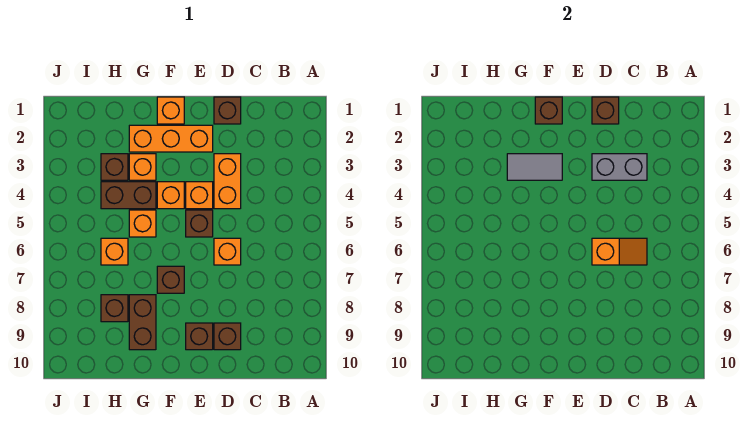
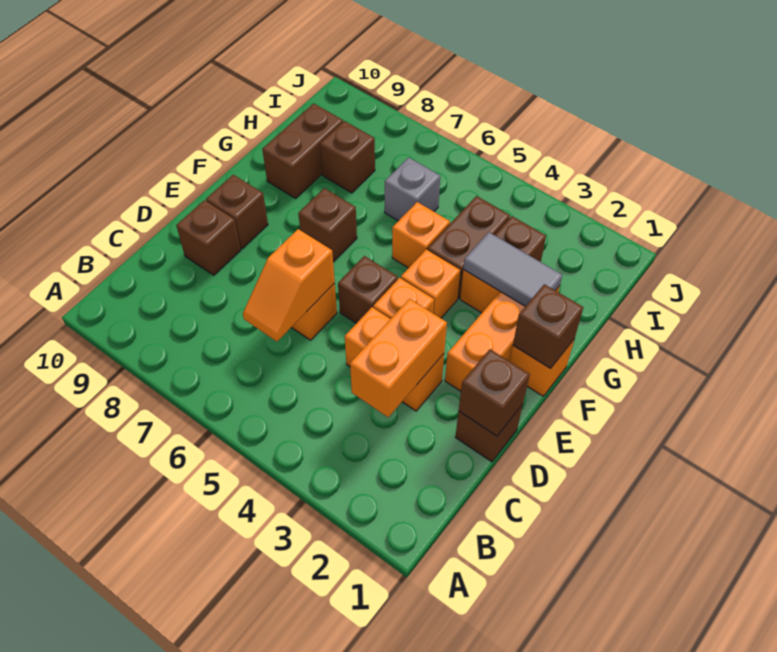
grey 1x2 brick [592,154,647,180] -> orange 1x2 brick [350,299,447,417]
grey 1x2 tile [507,154,562,180] -> grey 1x2 tile turned to [463,232,562,306]
brown 1x2 brick [129,295,156,350] -> brown 1x2 brick turned to [262,103,343,198]
orange 1x1 brick [101,238,128,265] -> grey 1x1 brick [385,157,440,221]

